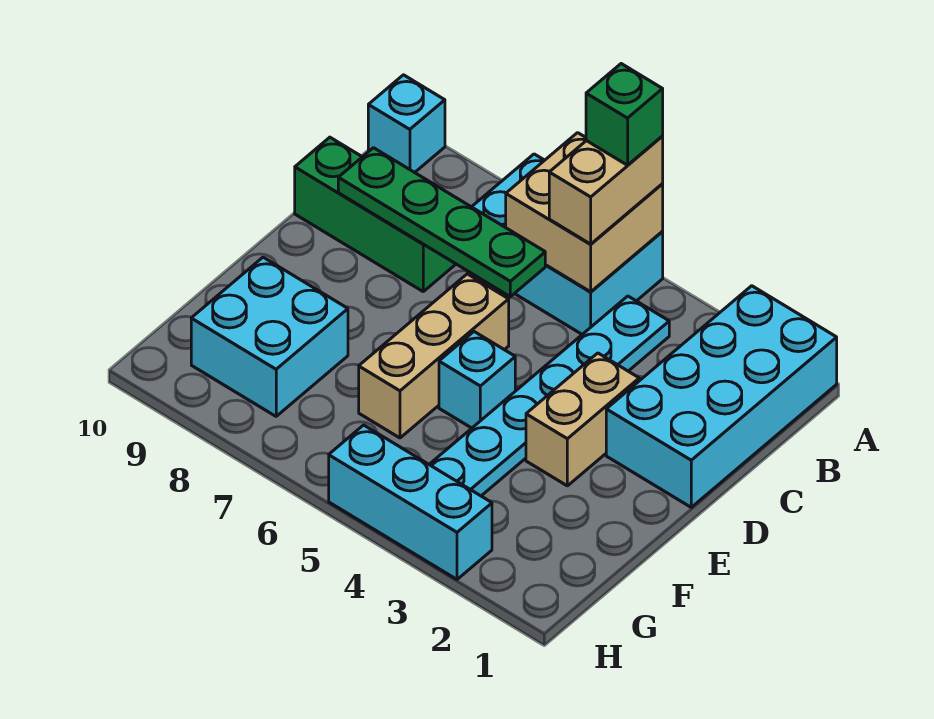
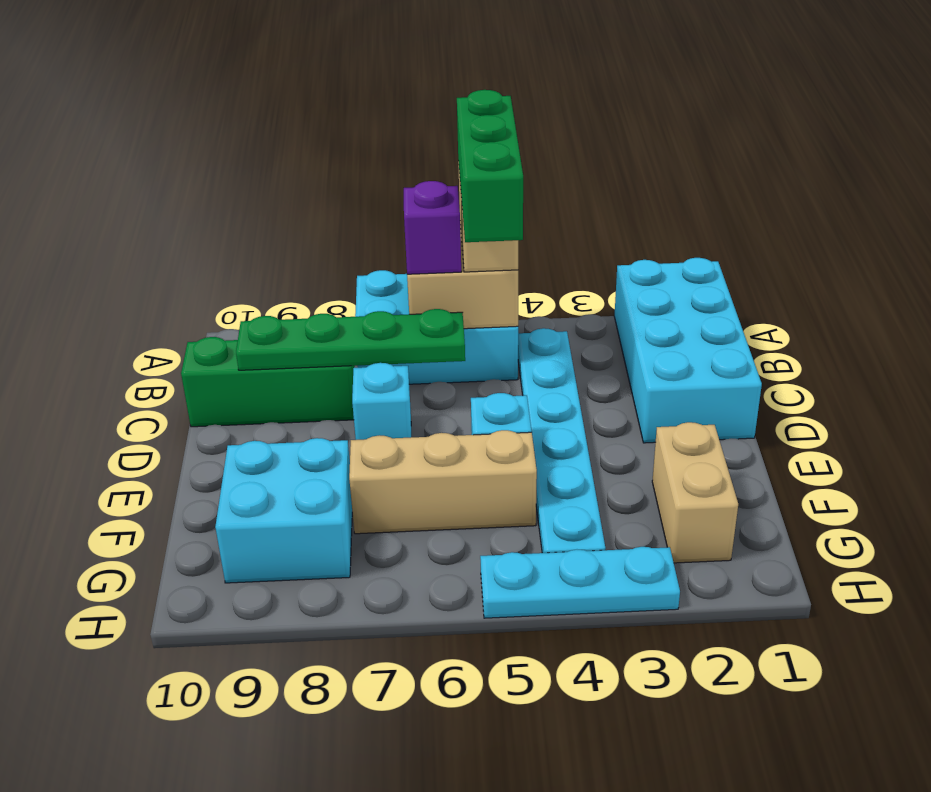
green 1x1 brick [586,64,663,165] -> green 1x3 brick [457,90,523,242]
cyan 1x1 brick [368,75,445,172] -> cyan 1x1 brick moved to [352,363,411,440]
none -> purple 1x1 brick [404,181,461,274]
tan 1x2 brick [526,353,639,486] -> tan 1x2 brick moved to [652,422,738,563]
tan 1x3 brick [359,274,509,438] -> tan 1x3 brick turned to [349,430,537,534]
cyan 1x3 brick [329,425,492,579] -> cyan 1x3 plate [480,547,680,618]

